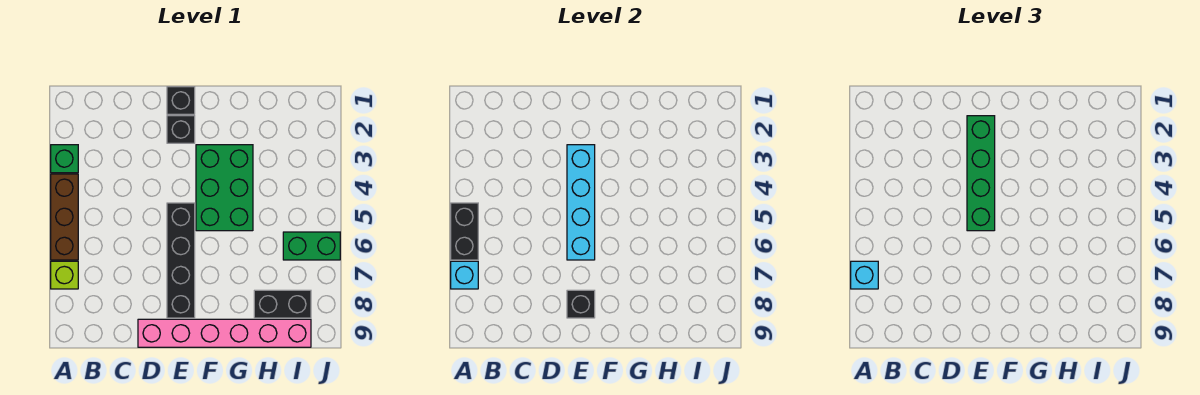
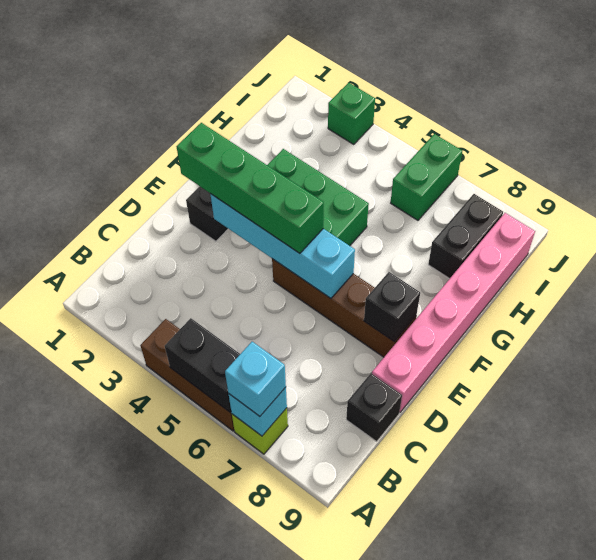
green 1x1 brick [51,145,78,173] -> green 1x1 brick moved to [328,83,375,145]
black 1x1 brick [167,87,195,114] -> black 1x1 brick moved to [346,373,402,442]
black 1x4 brick [167,203,195,318] -> brown 1x4 brick [272,259,416,357]

